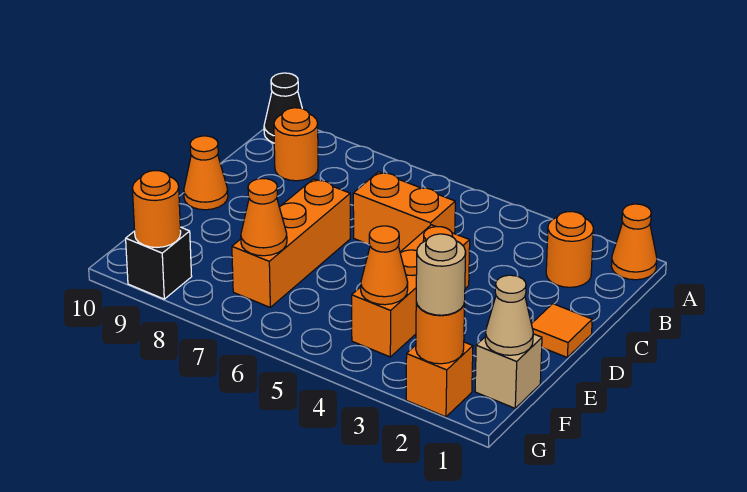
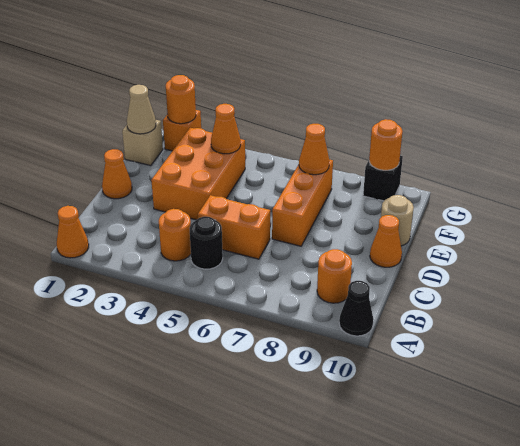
orange 1x1 round brick [546,212,593,287] -> orange 1x1 round brick moved to [159,209,191,261]
none -> black 1x1 round brick [189,217,223,269]
orange 1x1 tile [532,304,592,357] -> orange 1x1 cone [102,149,132,199]
orange 1x3 brick [352,225,470,357] -> orange 2x3 brick [151,128,245,220]
tan 1x1 round brick [416,234,466,315] -> tan 1x1 round brick moved to [381,195,414,246]

